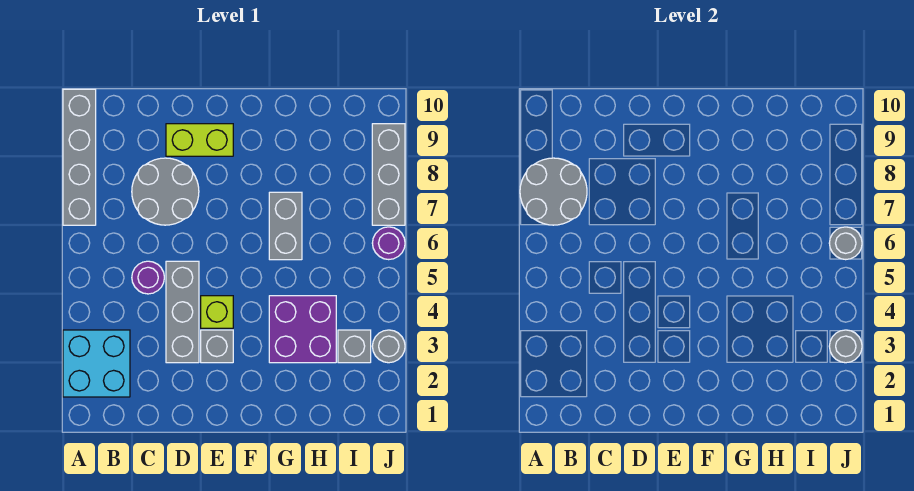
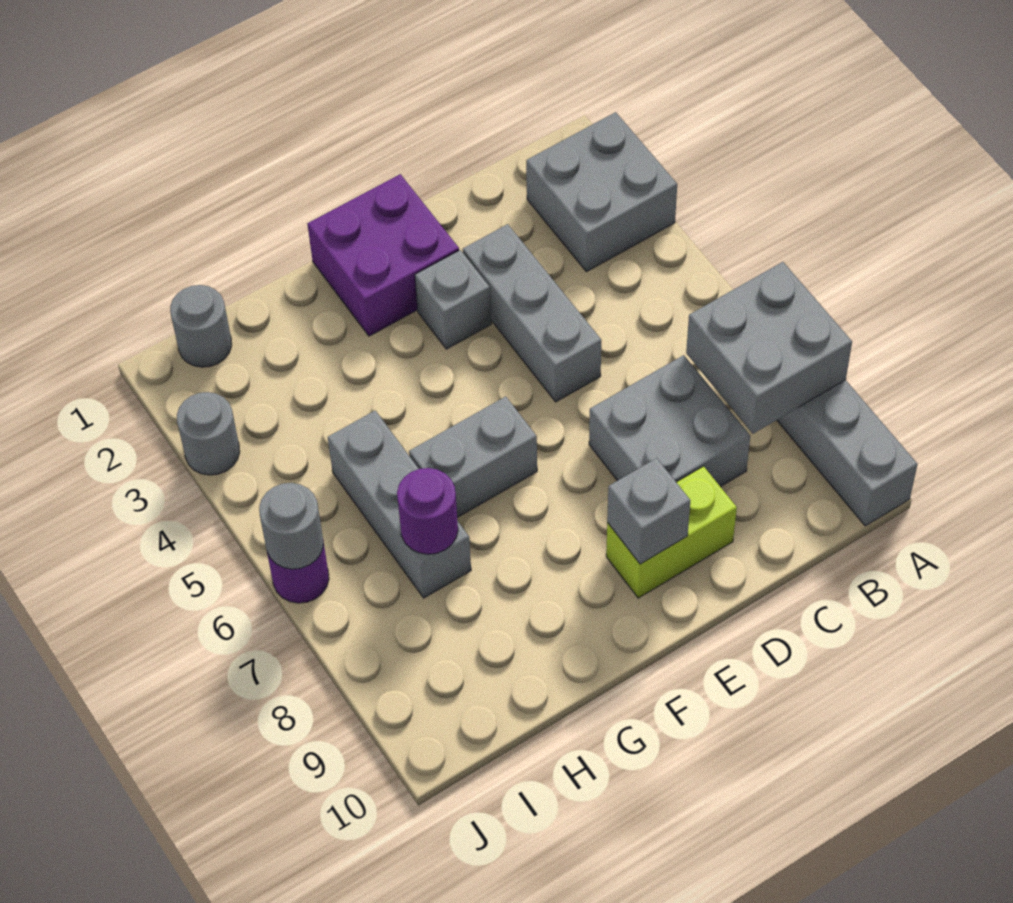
cyan 2x2 brick [63,330,130,397] -> grey 2x2 brick [526,112,677,272]
grey 2x2 round brick [520,158,587,225] -> grey 2x2 brick [686,262,852,434]
purple 1x1 round brick [132,261,164,294] -> purple 1x1 round brick moved to [397,468,458,554]
grey 2x2 round brick [132,158,199,225] -> grey 2x2 brick [589,355,750,487]
lime 1x1 brick [201,296,233,328] -> none
purple 2x2 brick [269,296,336,363] -> purple 2x2 brick moved to [307,174,459,336]
grey 1x2 brick [269,192,302,260] -> grey 1x2 brick turned to [409,396,537,517]
grey 1x1 brick [338,330,371,363] -> grey 1x1 brick moved to [607,458,690,564]
grey 1x1 round brick [829,330,862,363] -> grey 1x1 round brick moved to [170,285,232,367]
grey 1x3 brick [372,124,405,225] -> grey 1x3 brick moved to [328,411,471,598]

